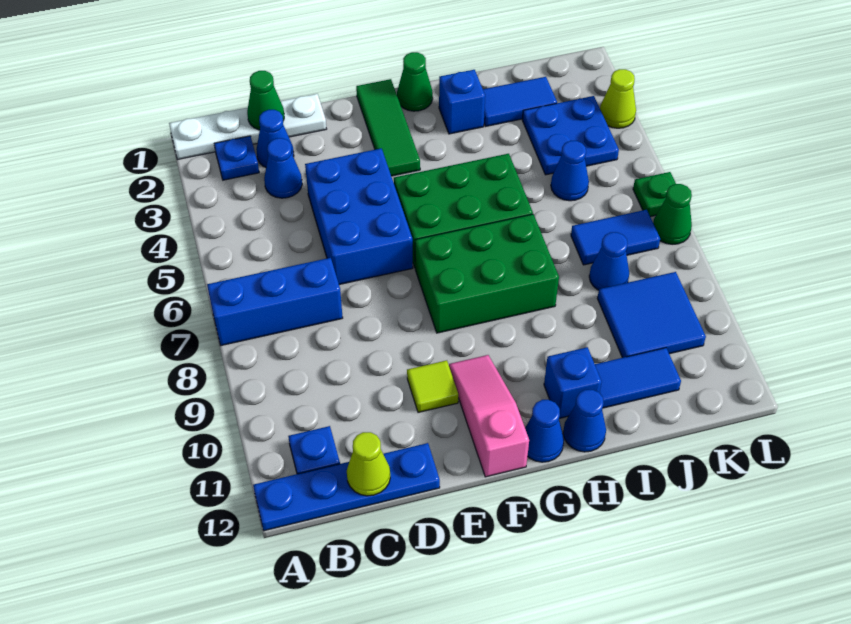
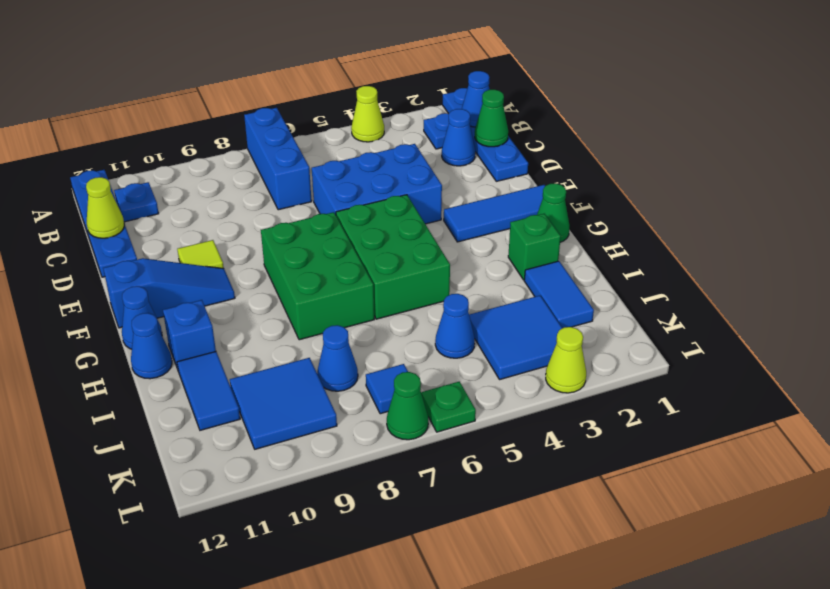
white 1x4 plate [169,94,326,160] -> blue 1x4 plate [443,88,528,181]
none -> lime 1x1 cone [351,86,384,142]
blue 1x1 cone [264,138,302,198] -> blue 1x1 cone moved to [462,71,490,127]
green 1x3 tile [356,79,420,176] -> blue 1x3 tile [444,185,545,242]
pink 1x3 slope [449,355,529,477] -> blue 1x3 slope [103,258,235,328]
blue 1x1 brick [439,70,485,134] -> green 1x1 brick [508,214,561,280]
blue 2x2 plate [522,96,619,175] -> blue 2x2 tile [469,296,562,380]
blue 1x2 tile [571,210,660,265] -> blue 1x1 tile [366,364,408,414]

